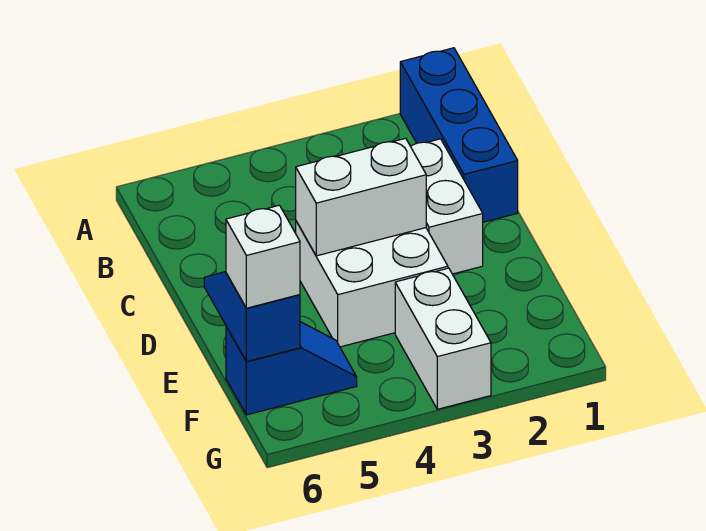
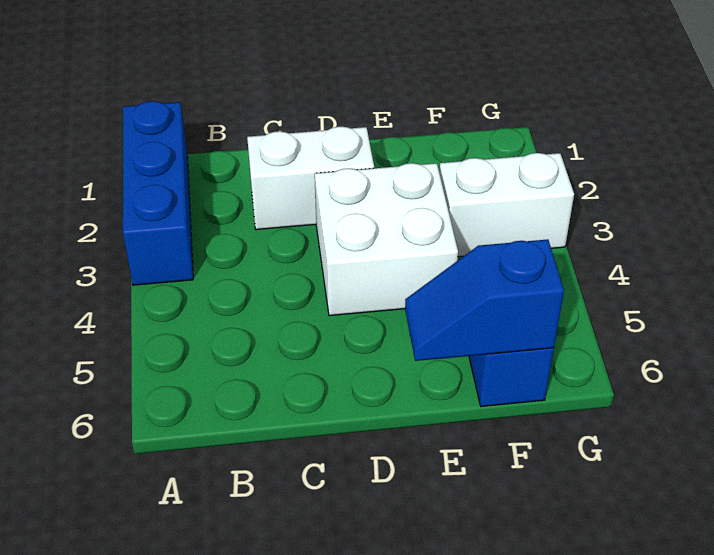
blue 1x3 brick [400,48,518,222] -> blue 1x3 brick turned to [123,101,193,285]
white 1x2 brick [296,138,426,256] -> none
white 1x1 brick [226,205,300,308] -> none

